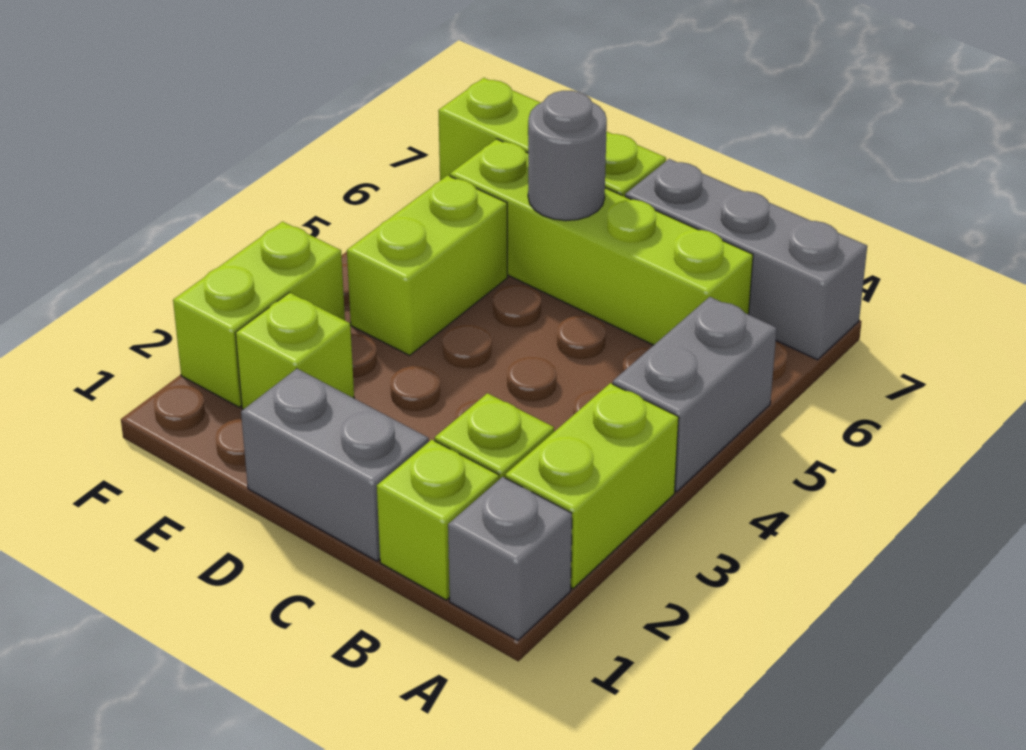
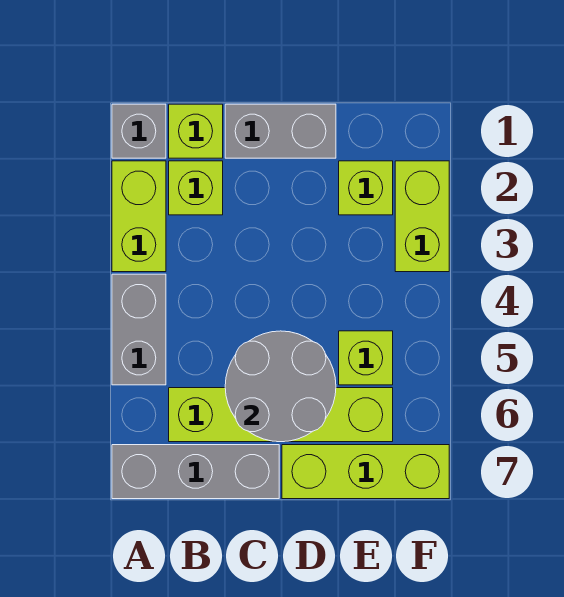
grey 1x1 round brick [528,91,607,221] -> grey 2x2 round brick [225,331,336,442]
lime 1x2 brick [347,175,507,355] -> lime 1x1 brick [339,331,393,385]

